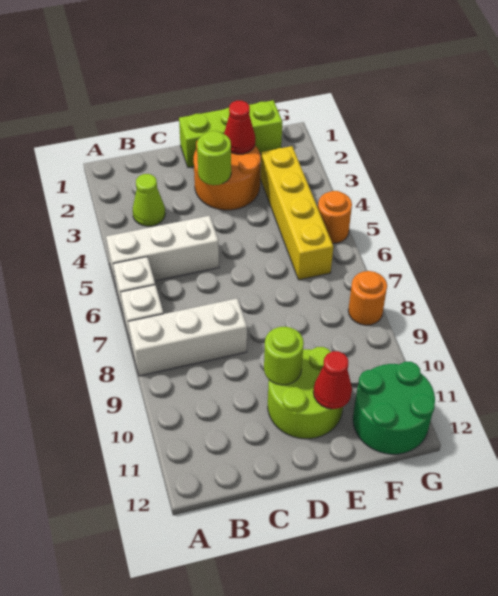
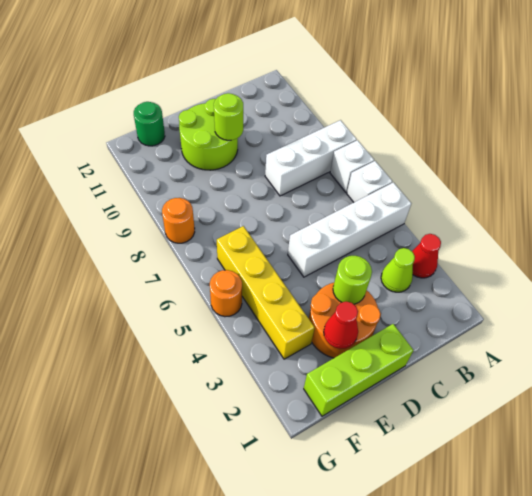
white 1x3 brick [106,216,219,286] -> white 1x4 brick [288,182,411,277]
red 1x1 cone [313,351,352,409] -> red 1x1 cone moved to [412,234,441,278]
green 2x2 round brick [353,362,435,454] -> green 1x1 round brick [134,102,165,146]

